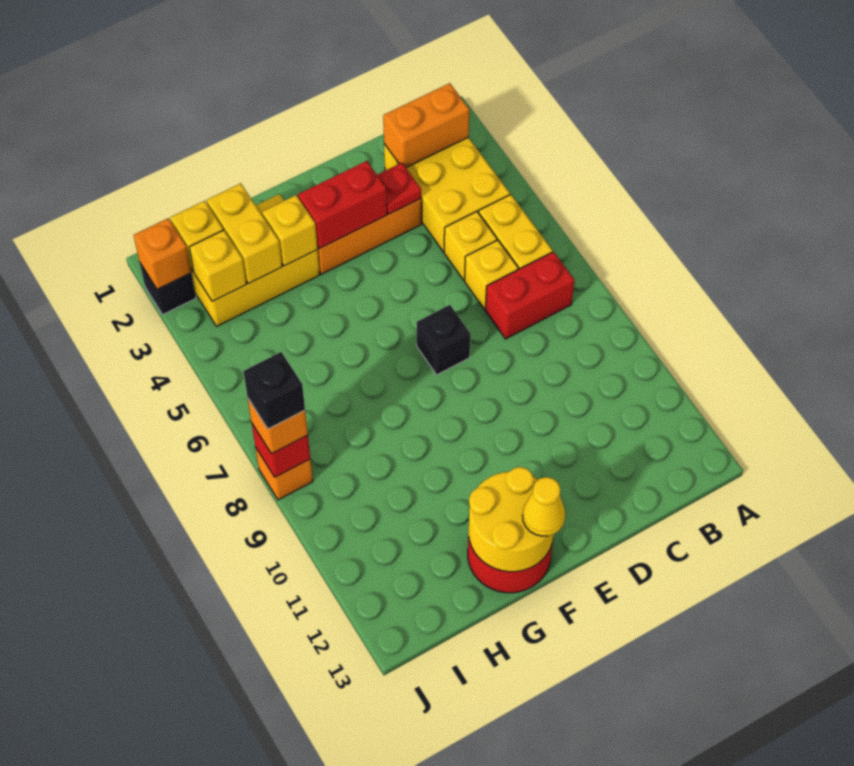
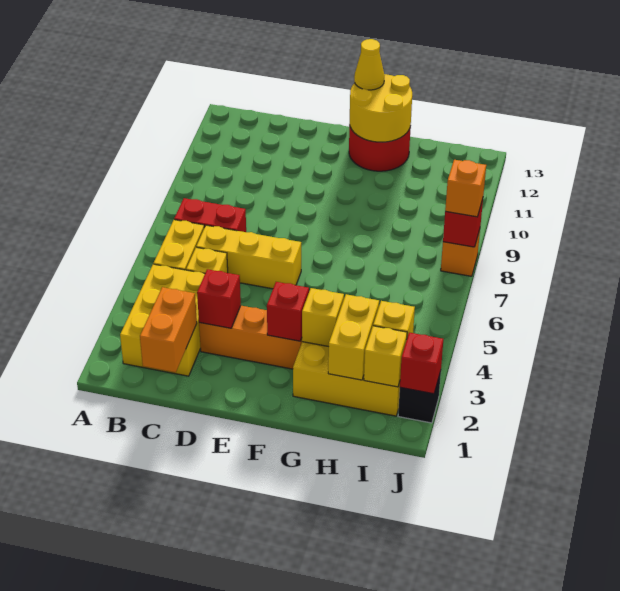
orange 1x2 brick [383,83,469,168] -> orange 1x2 brick turned to [140,287,197,373]
yellow 1x1 brick [465,240,518,309] -> yellow 1x3 brick [196,225,301,289]
red 1x1 plate [377,163,421,214] -> red 1x1 brick [197,269,241,328]
red 1x2 brick [298,161,387,249] -> red 1x1 brick [267,282,309,341]
black 1x1 brick [417,305,470,375] -> none
orange 1x1 brick [134,218,191,289] -> red 1x1 brick [400,333,443,394]
black 1x1 brick [244,352,305,429] -> none

